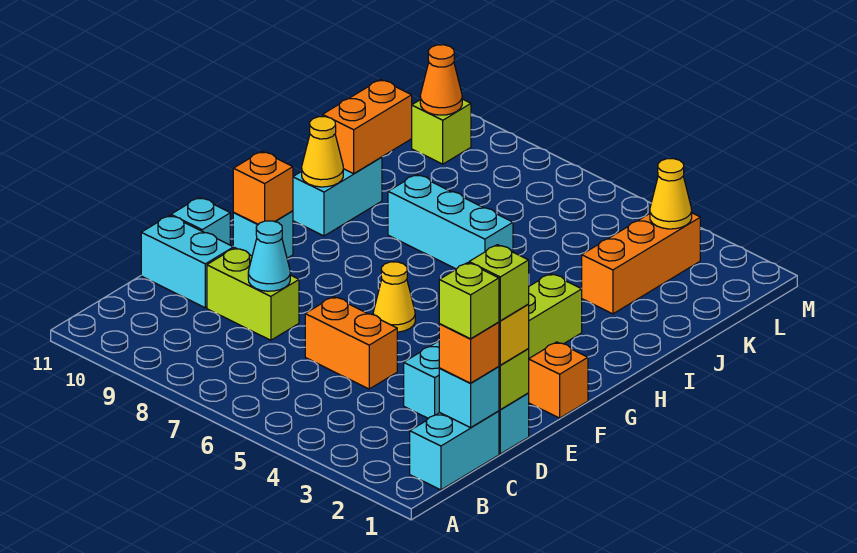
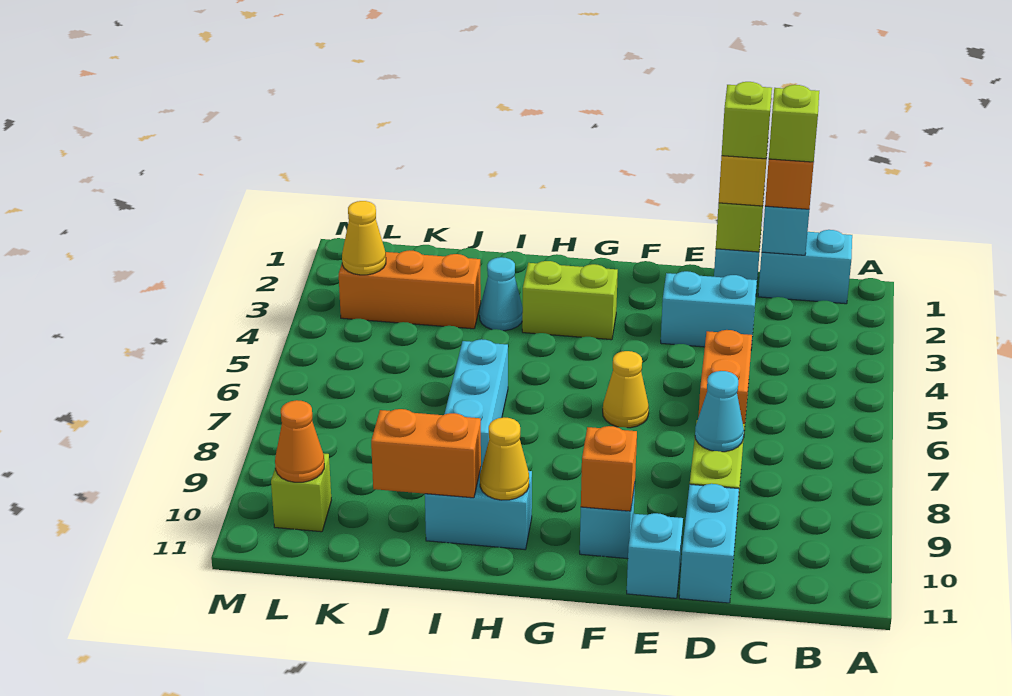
orange 1x1 brick [529,342,588,418] -> none
none -> cyan 1x1 cone [480,257,523,331]

